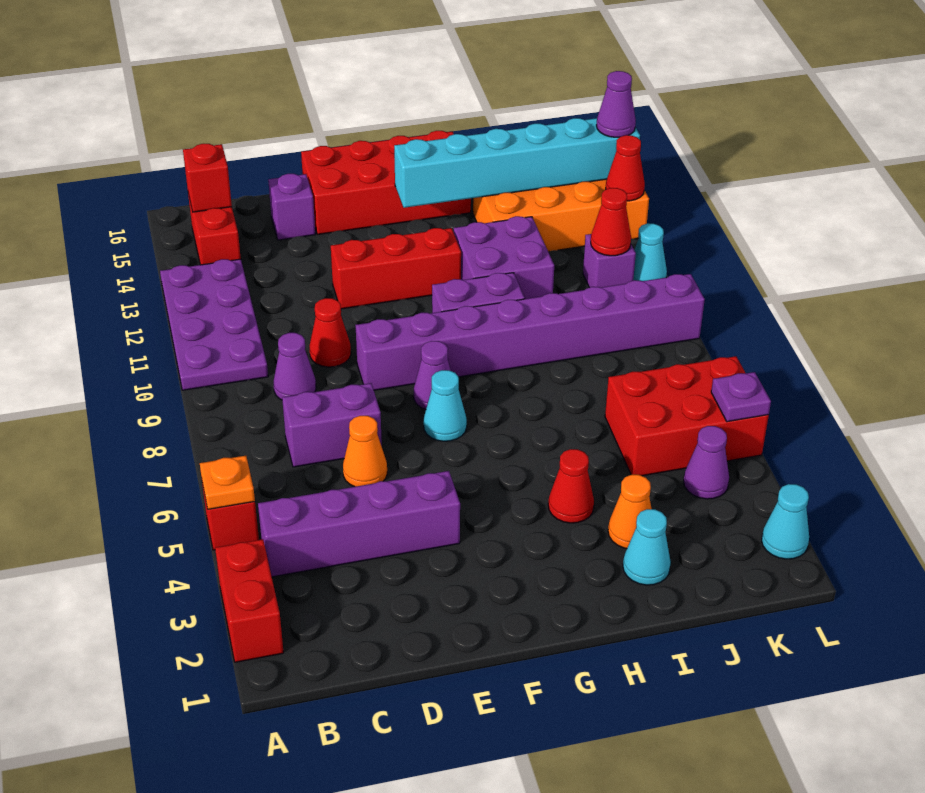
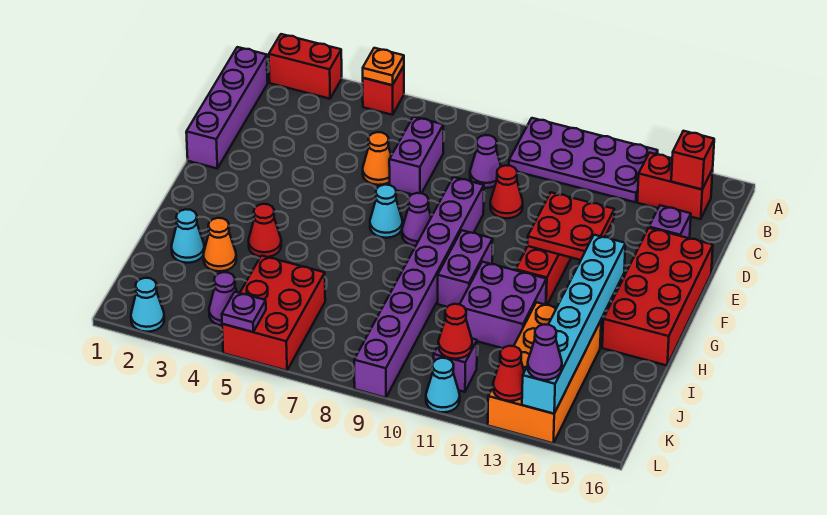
purple 1x4 brick [258,471,460,577] -> purple 1x4 brick moved to [186,47,268,168]
none -> red 2x2 plate [527,192,614,260]

